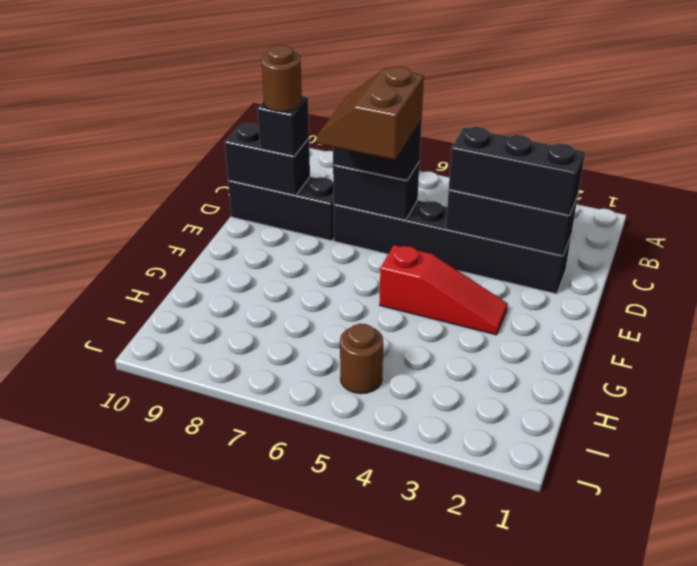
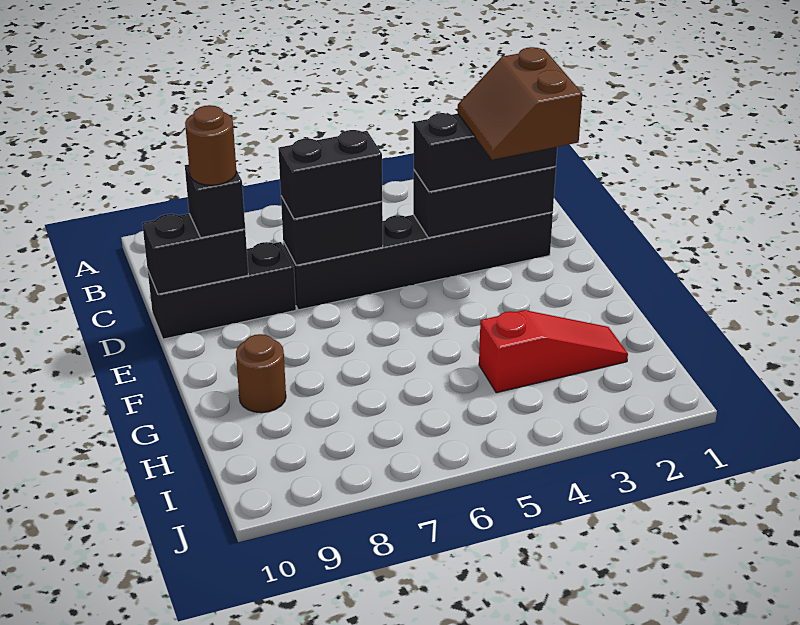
brown 2x2 slope [317,67,424,160] -> brown 2x2 slope moved to [458,47,582,160]
red 1x3 slope [380,245,508,335] -> red 1x3 slope moved to [479,310,628,393]
brown 1x1 round brick [340,324,383,394] -> brown 1x1 round brick moved to [236,334,286,413]

